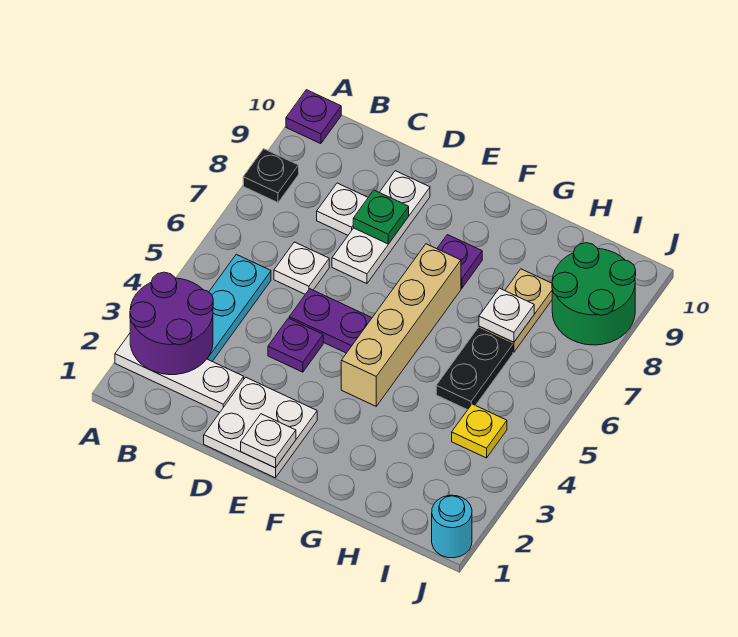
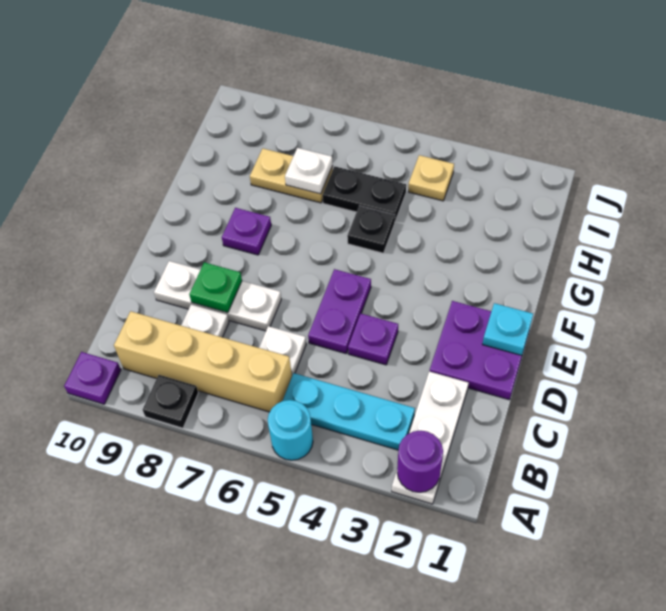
purple 2x2 round brick [130,272,213,375] -> purple 1x1 round brick [397,430,443,492]
white 2x2 plate [204,377,317,478] -> purple 2x2 plate [430,301,528,400]
white 1x1 plate [241,414,296,468] -> cyan 1x1 plate [482,303,533,355]
tan 1x4 brick [341,244,461,406] -> tan 1x4 brick moved to [114,311,292,412]
none -> black 1x1 plate [347,206,395,253]
yellow 1x1 plate [452,404,507,458] -> tan 1x1 plate [408,155,454,201]
green 2x2 round brick [552,243,636,345] -> none
cyan 1x1 round brick [432,495,472,558] -> cyan 1x1 round brick moved to [268,400,313,460]

